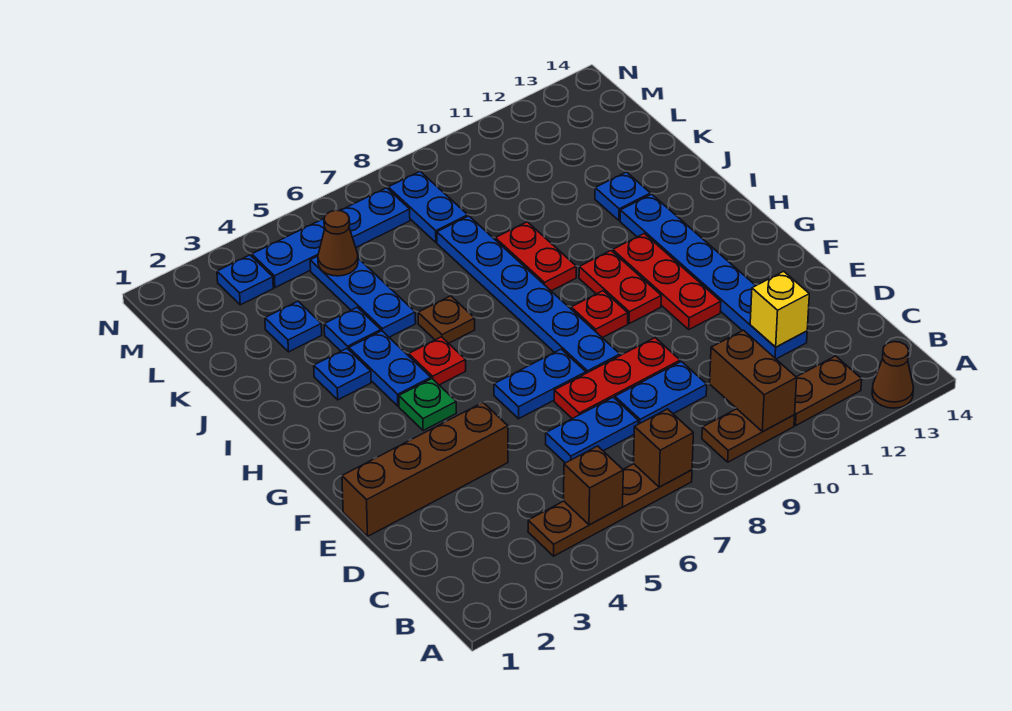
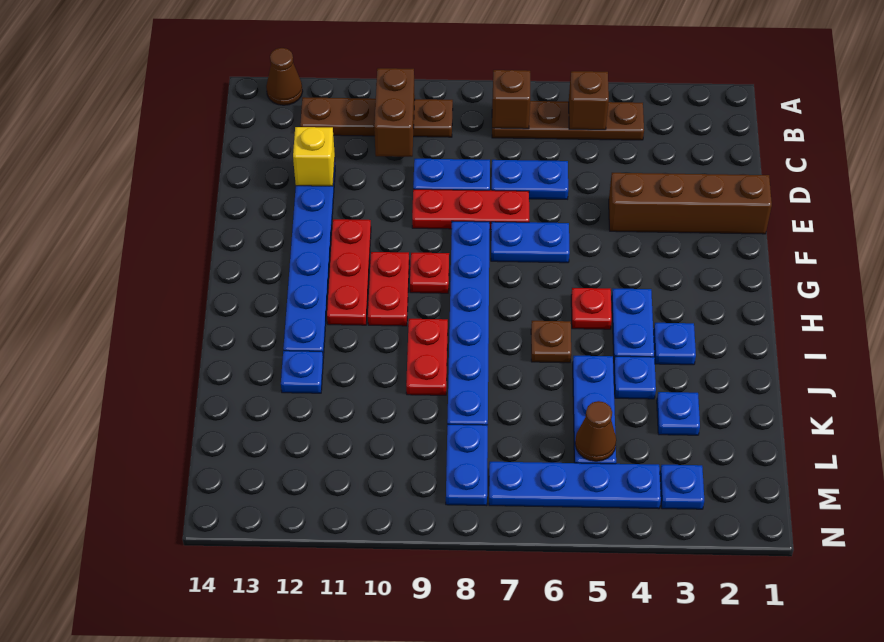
green 1x1 plate [399,379,456,431] -> none

